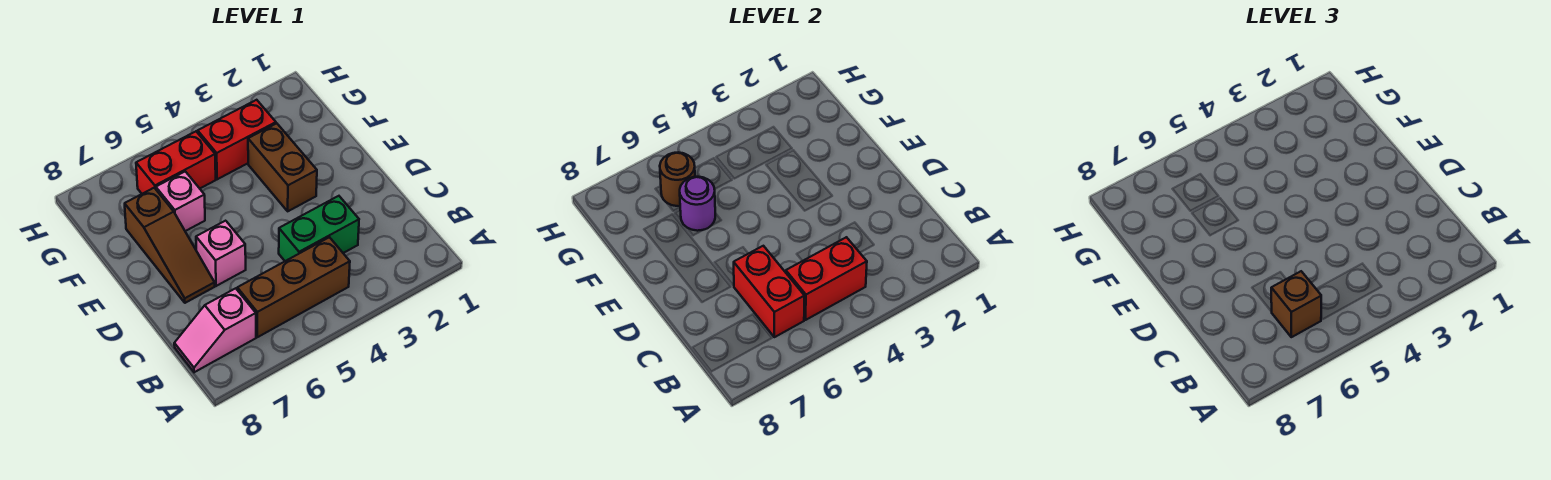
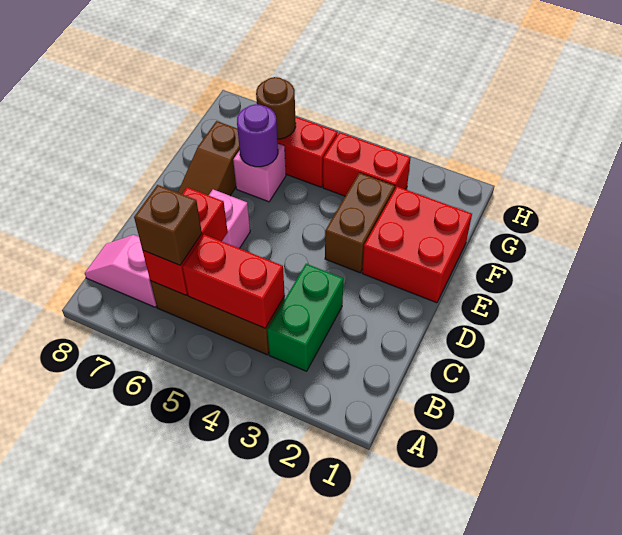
green 1x2 brick [279,196,359,261] -> green 1x2 brick turned to [267,264,343,371]
none -> red 2x2 brick [362,187,472,303]

